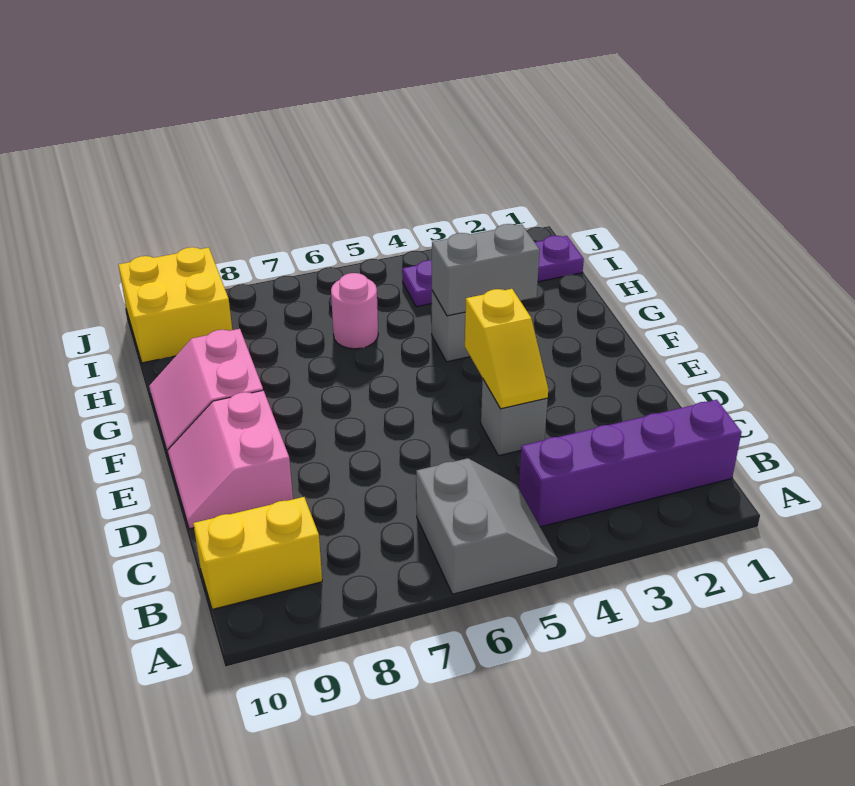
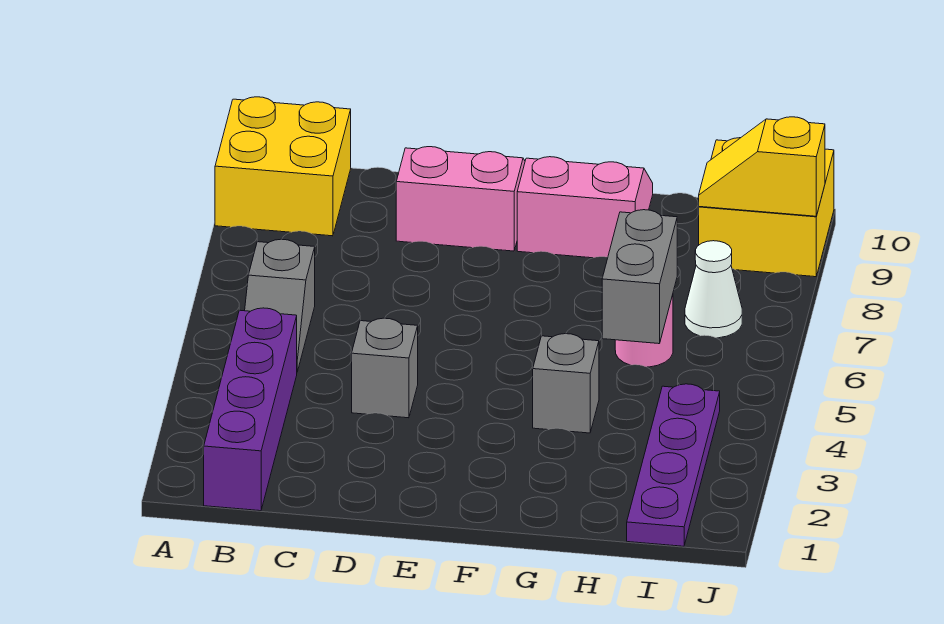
grey 2x2 slope [416,458,558,594] -> grey 1x2 slope [245,239,315,372]
yellow 1x2 brick [193,497,322,609] -> yellow 2x2 brick [215,97,351,236]
yellow 1x2 slope [465,289,548,409] -> yellow 1x2 slope moved to [699,117,825,216]
grey 1x2 brick [432,224,540,316] -> grey 1x2 brick moved to [602,210,677,344]
none -> white 1x1 cone [685,241,742,338]

